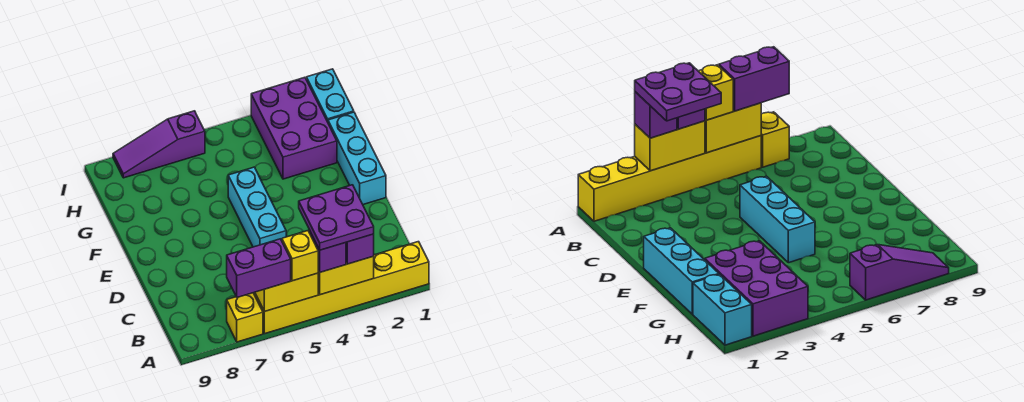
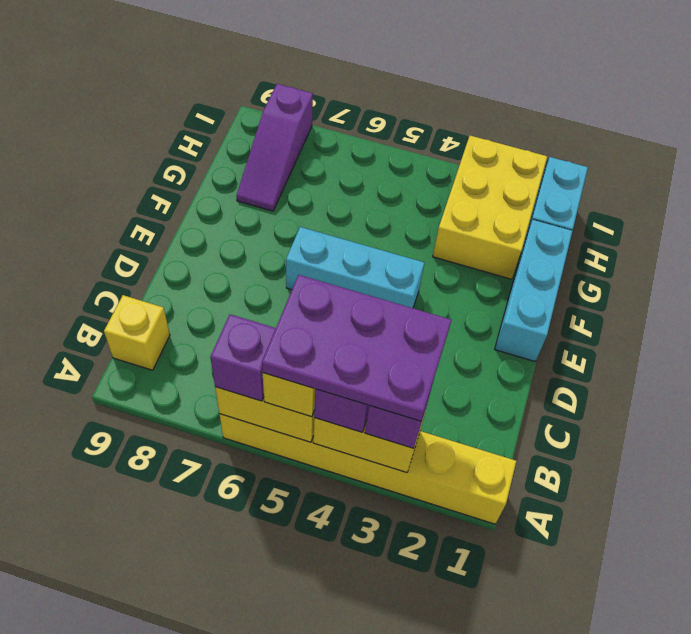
purple 2x2 plate [299,185,374,250] -> purple 2x3 plate [262,275,451,421]
purple 1x2 brick [227,239,291,297] -> purple 1x1 brick [210,314,276,401]
yellow 1x1 brick [227,293,263,342] -> yellow 1x1 brick moved to [104,295,170,370]
cyan 1x3 brick [228,167,286,247] -> cyan 1x3 brick turned to [286,227,424,308]
purple 2x3 brick [251,77,337,179] -> yellow 2x3 brick [433,136,547,279]
purple 1x3 slope [113,111,205,178] -> purple 1x3 slope turned to [236,84,313,211]

